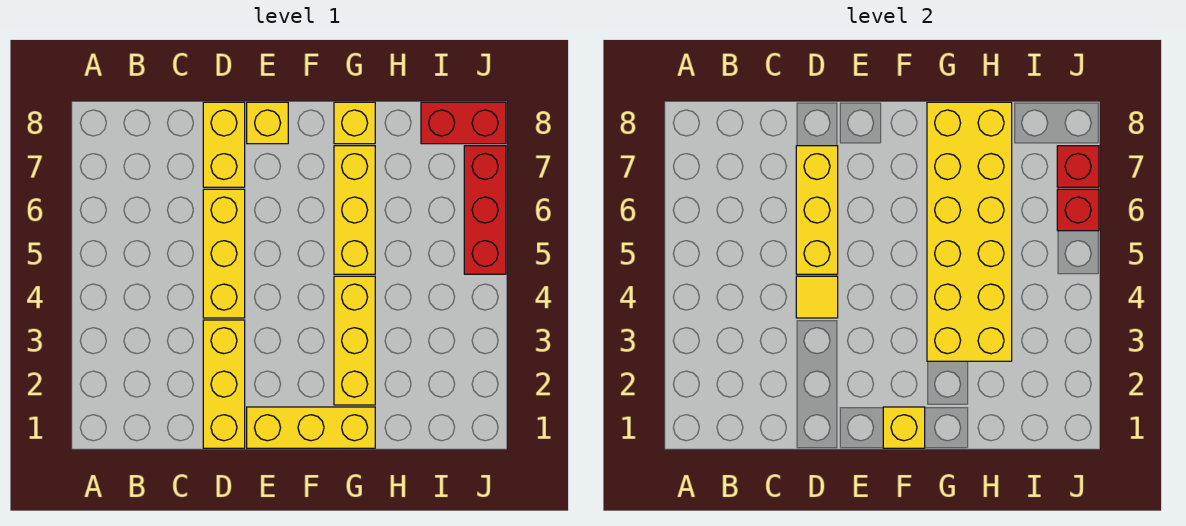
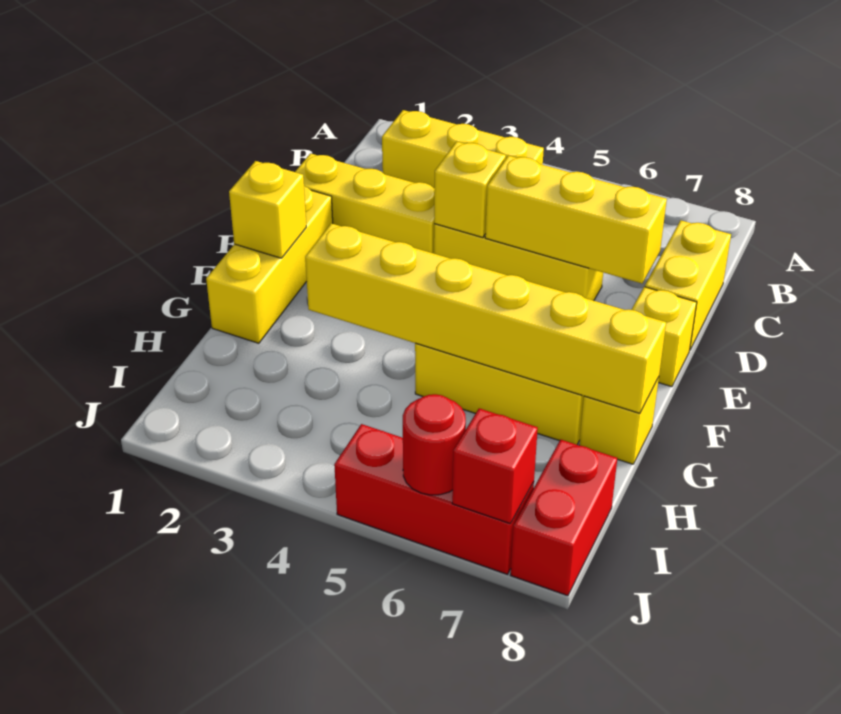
yellow 1x1 tile [796,276,838,318] -> yellow 1x1 brick [434,141,506,238]
yellow 1x2 brick [203,102,245,187] -> yellow 1x2 brick turned to [645,220,731,349]
yellow 1x3 brick [334,276,375,405] -> yellow 1x3 brick moved to [382,110,544,188]
yellow 2x6 brick [927,102,1012,361] -> yellow 1x6 brick [305,223,666,413]
red 1x1 brick [1057,189,1099,231] -> red 1x1 round brick [403,394,466,495]

